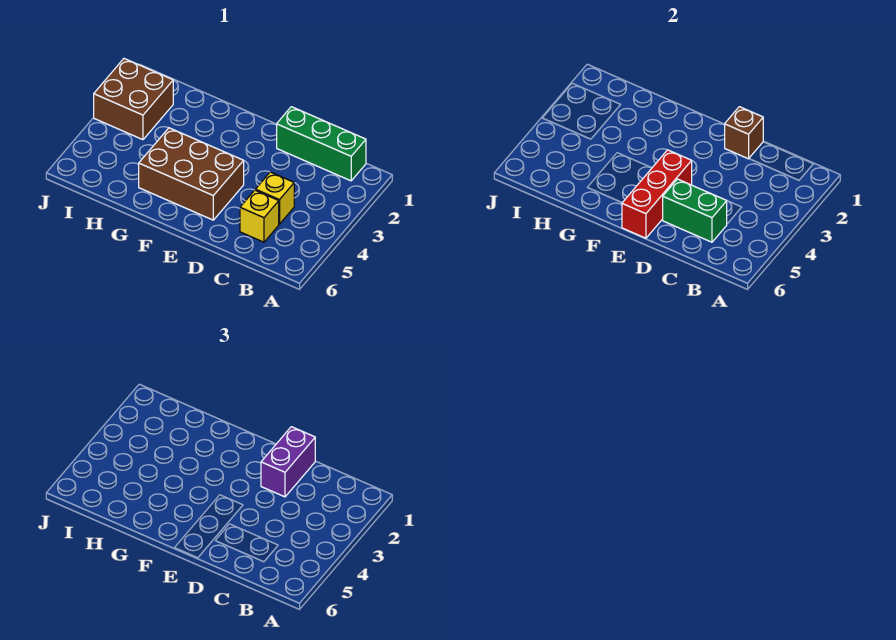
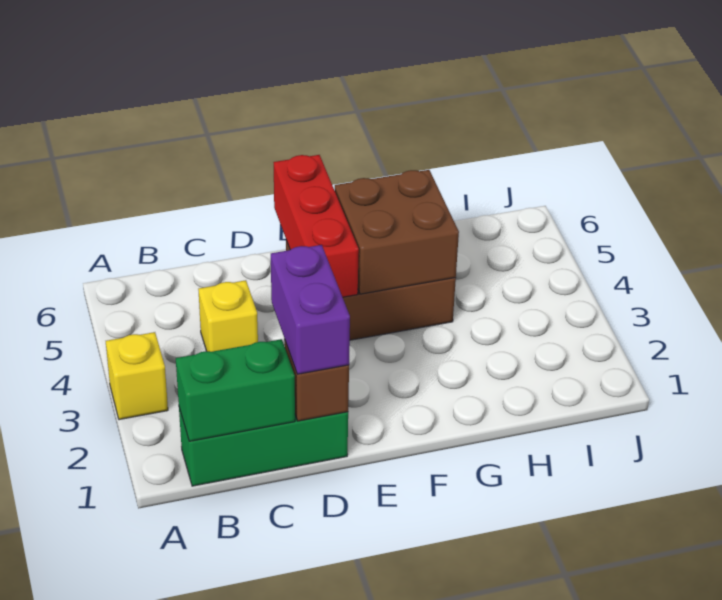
yellow 1x1 brick [240,190,279,242] -> yellow 1x1 brick moved to [106,332,168,420]
green 1x2 brick [663,179,727,242] -> green 1x2 brick moved to [176,339,295,441]
brown 2x2 brick [94,59,173,140] -> brown 2x2 brick moved to [335,170,459,294]

